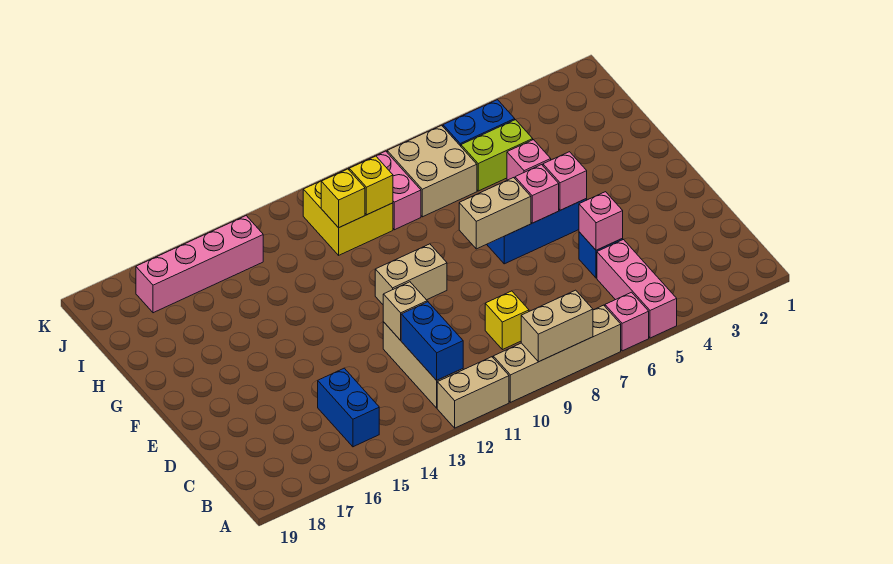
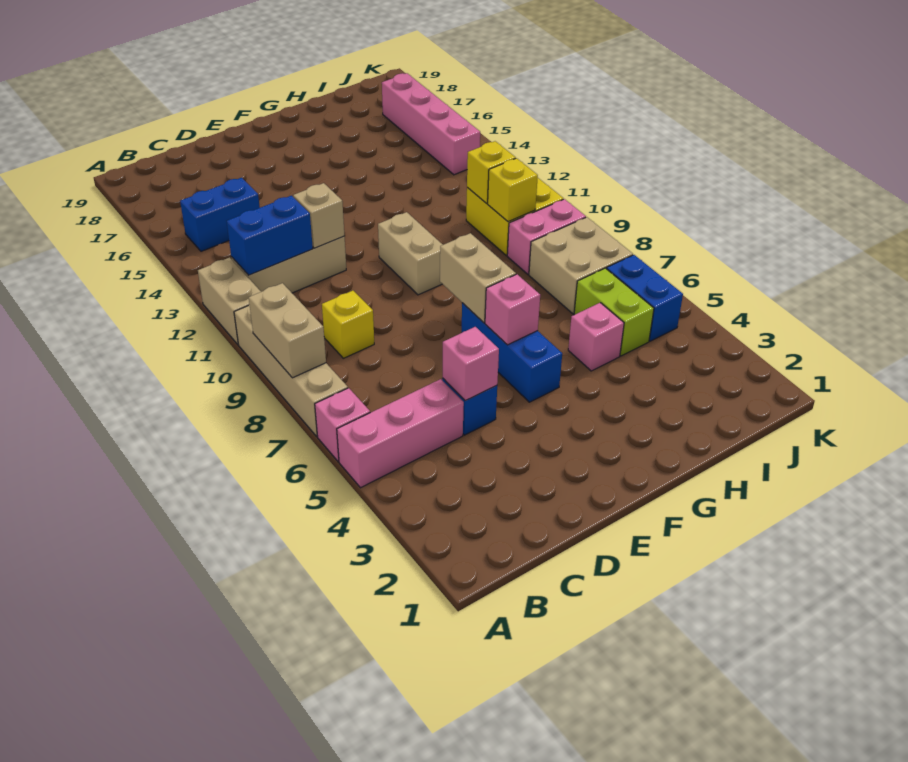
pink 1x1 brick [543,152,587,210] -> none

